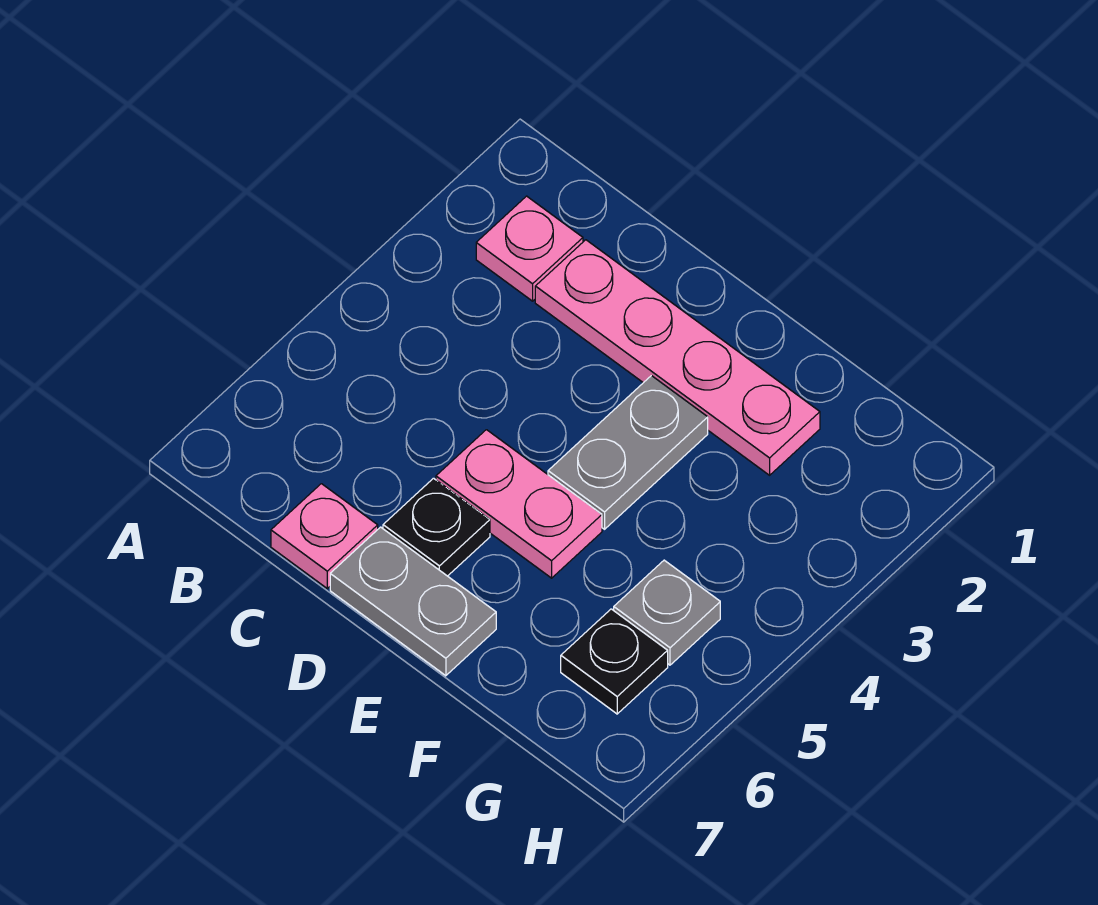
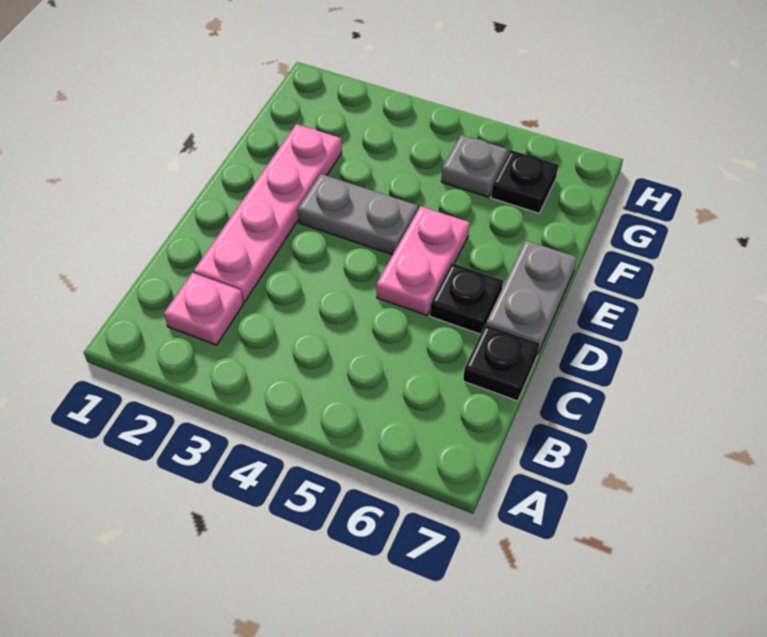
pink 1x1 plate [271,484,378,588] -> black 1x1 plate [463,325,540,401]

